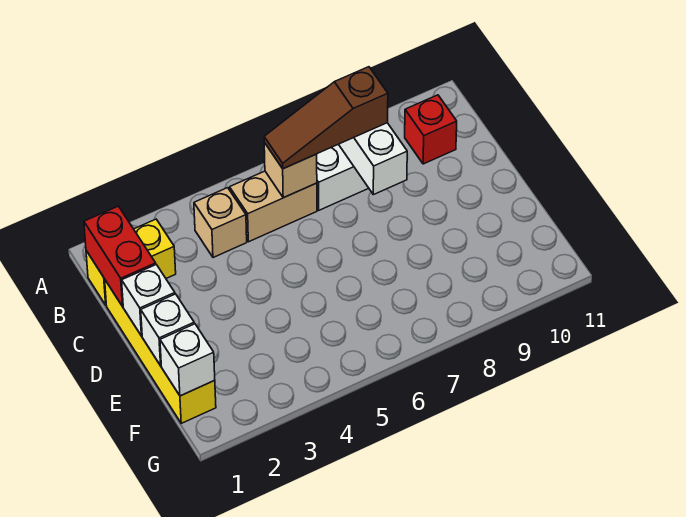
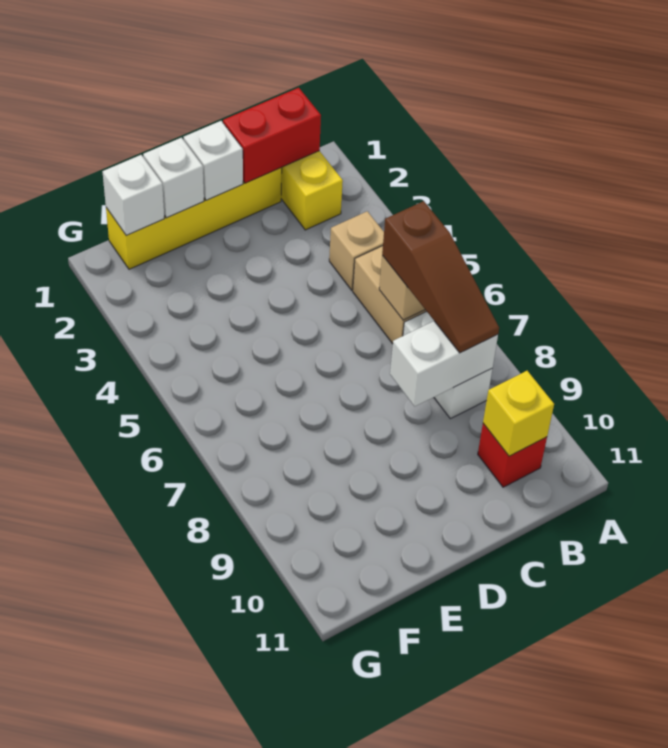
brown 1x3 slope [264,67,388,169] -> brown 1x3 slope turned to [382,201,499,353]
none -> yellow 1x1 brick [483,371,554,456]

